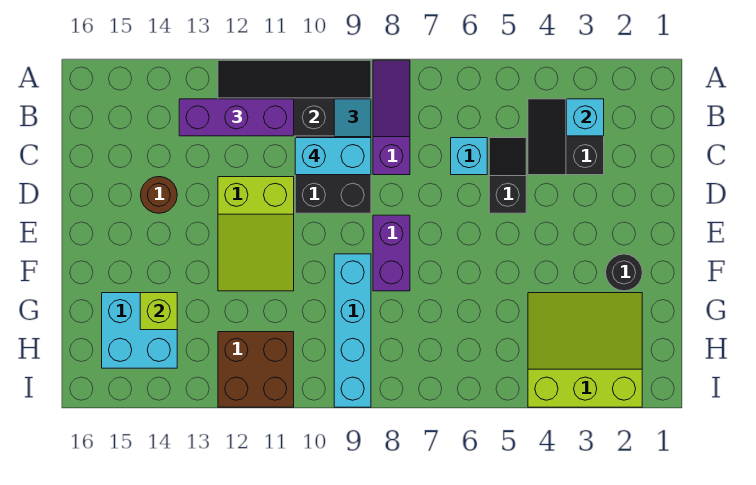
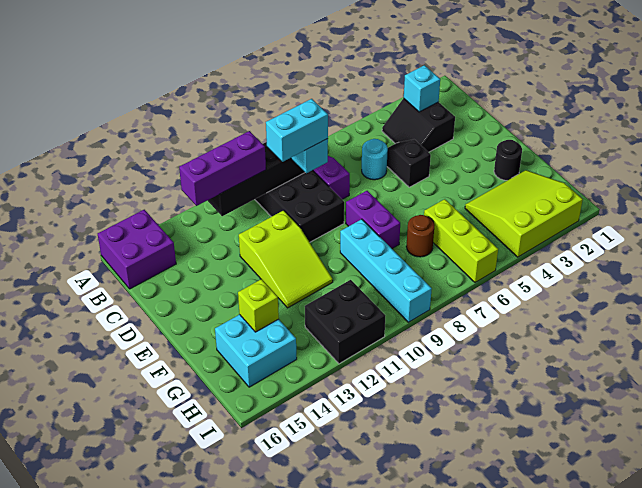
none -> purple 2x2 brick [98,210,176,289]
cyan 1x1 brick [451,138,487,175] -> cyan 1x1 round brick [362,139,388,180]
brown 1x1 round brick [141,177,177,213] -> brown 1x1 round brick moved to [406,215,434,257]
none -> lime 1x3 brick [424,199,498,283]
brown 2x2 brick [218,332,294,407] -> black 2x2 brick [305,280,385,364]

